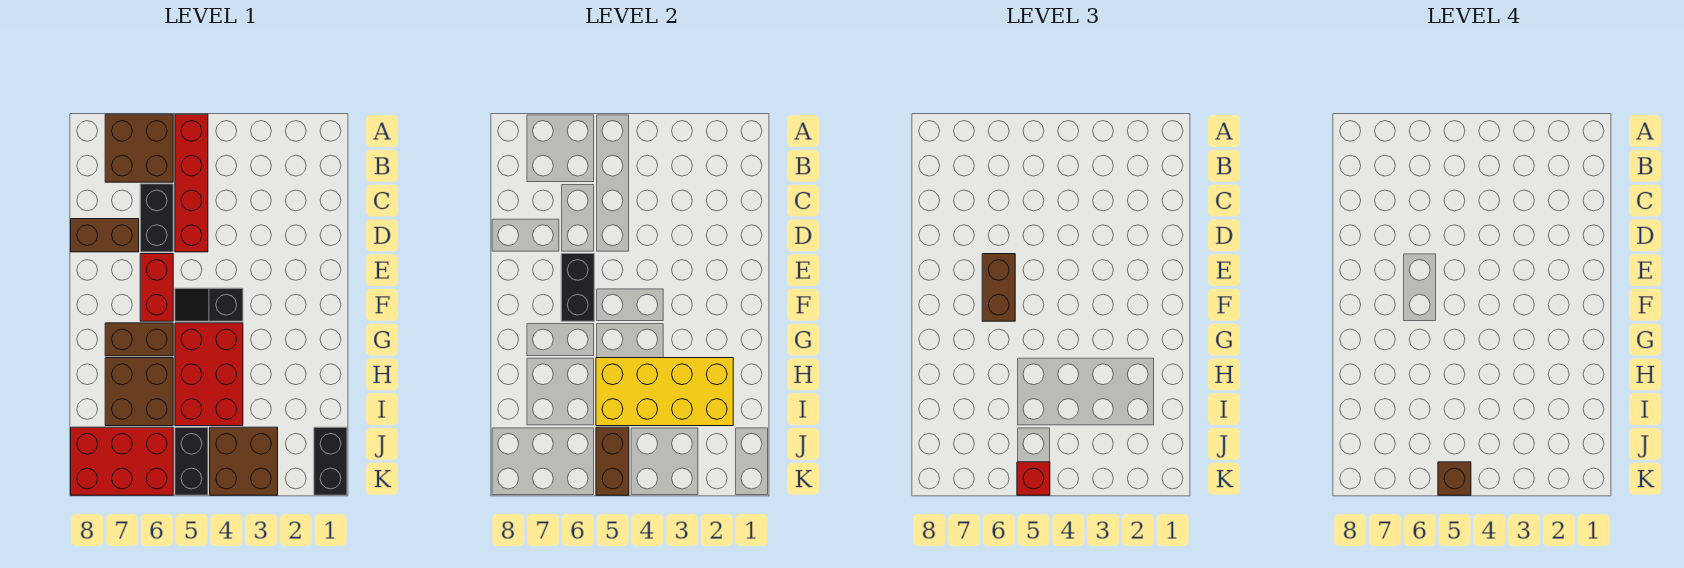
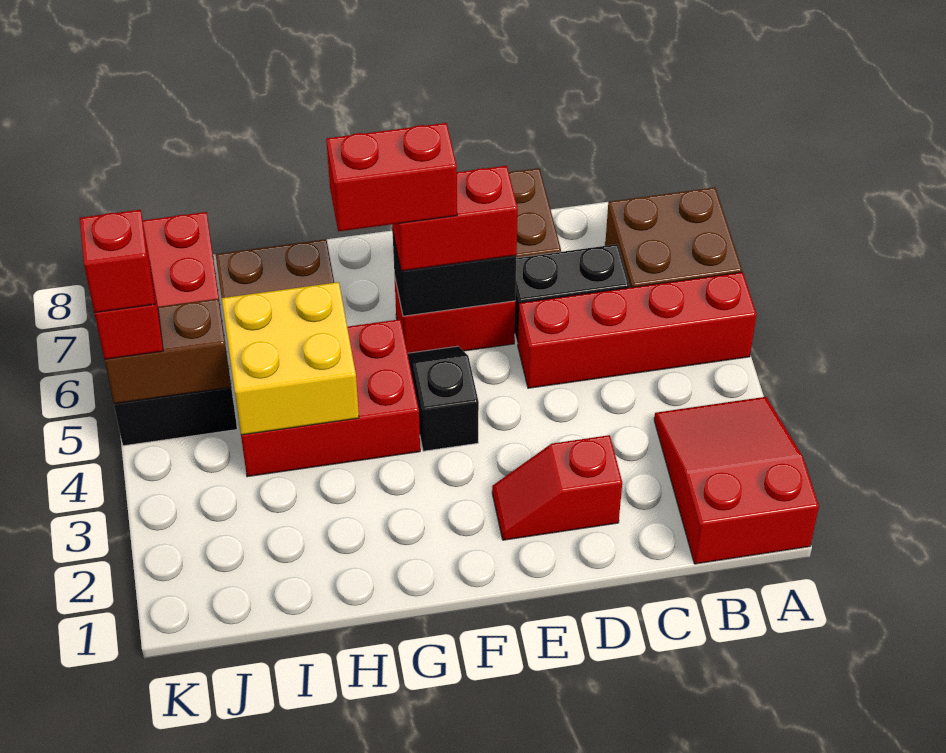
none -> red 2x3 slope [654,397,819,564]
none -> red 1x2 slope [492,435,622,540]
brown 1x2 brick [982,254,1015,321] -> red 1x2 brick [392,166,518,271]
none -> red 1x2 brick [326,123,457,231]
brown 1x2 brick [105,323,173,356] -> none
yellow 2x4 brick [596,358,733,426] -> yellow 2x2 brick [222,282,359,435]
black 1x2 brick [314,427,347,495] -> none
brown 2x2 brick [210,427,278,495] -> none
brown 1x1 brick [1438,462,1471,495] -> red 1x1 brick [80,210,155,313]

